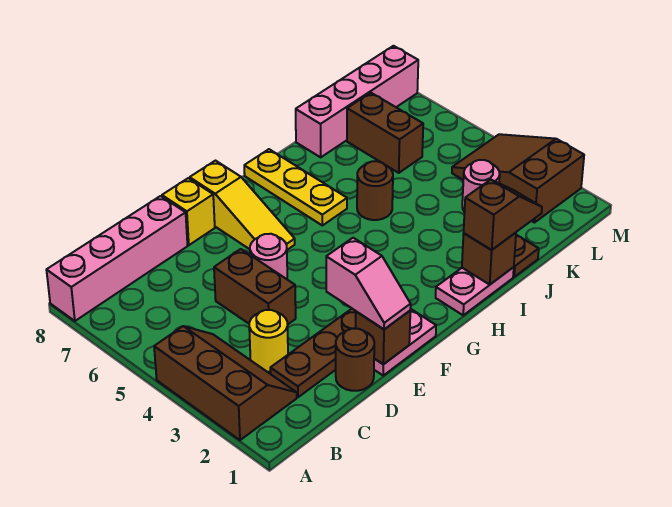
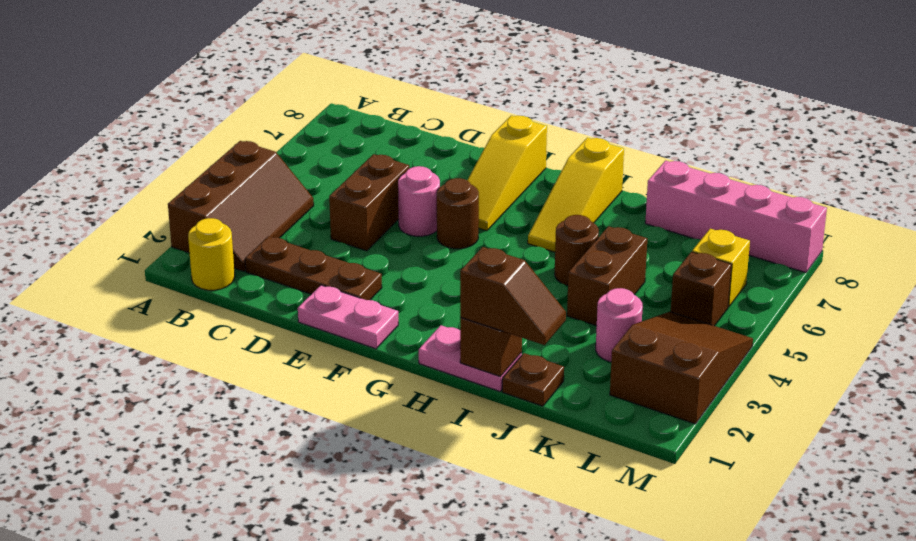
pink 1x4 brick [47,196,187,321] -> none
yellow 1x1 round brick [249,310,288,372] -> yellow 1x1 round brick moved to [188,218,235,290]
brown 1x1 round brick [336,328,374,391] -> brown 1x1 round brick moved to [437,178,479,249]
brown 1x1 brick [356,311,410,364] -> brown 1x1 brick moved to [671,252,732,326]
pink 1x2 slope [326,238,411,329] -> none
yellow 1x1 brick [162,178,215,245] -> yellow 1x1 brick moved to [692,229,750,307]
yellow 1x3 plate [244,149,347,225] -> yellow 1x3 slope [528,138,624,252]
brown 1x2 brick [347,93,423,173] -> brown 1x2 brick moved to [567,226,647,326]

